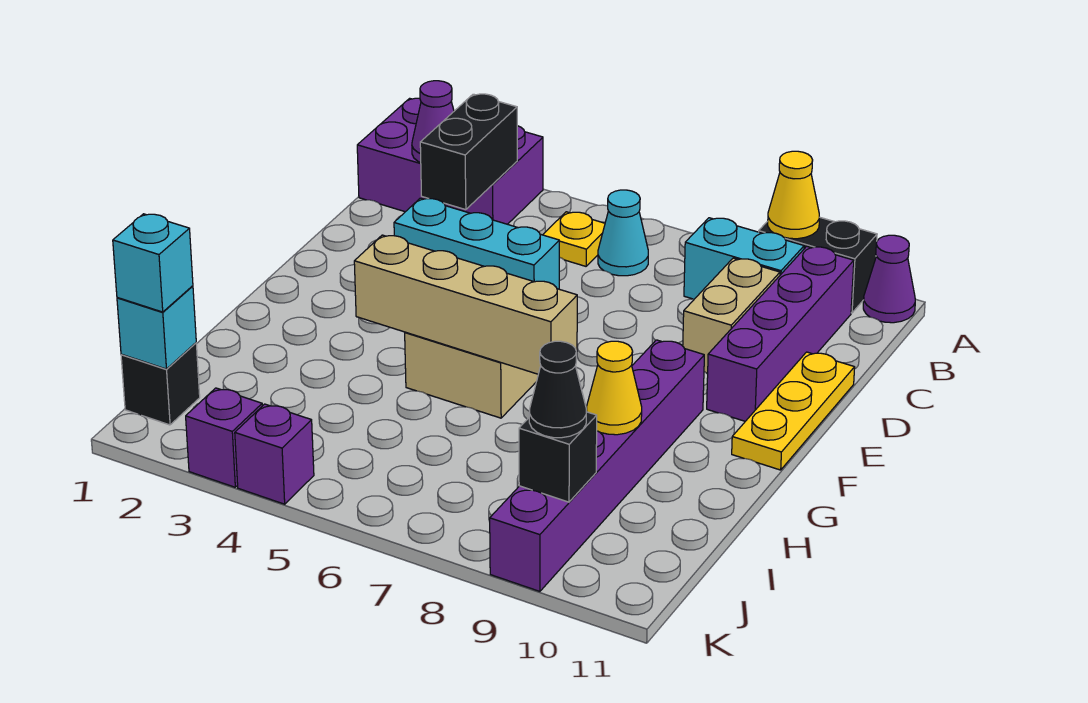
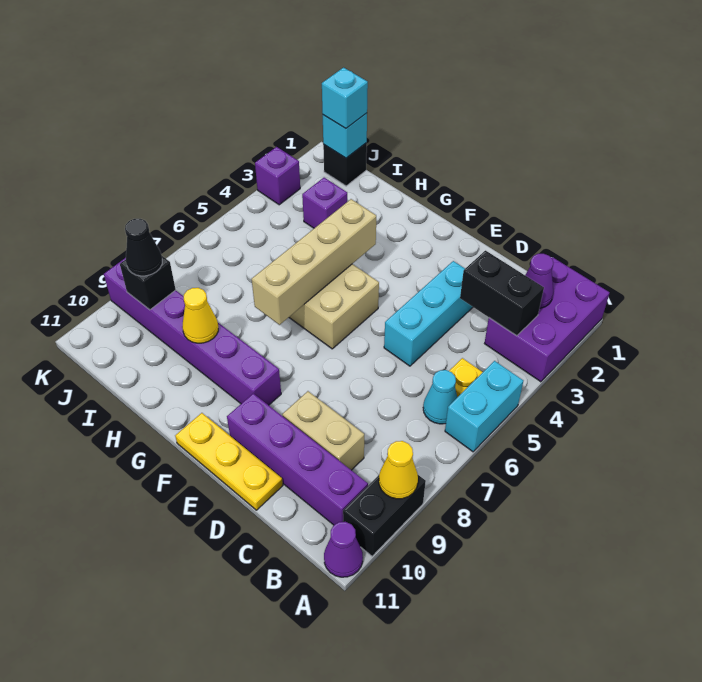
cyan 1x2 brick [684,218,804,299] -> cyan 1x2 brick moved to [445,361,523,452]
purple 1x1 brick [235,404,314,504] -> purple 1x1 brick moved to [302,178,347,228]

